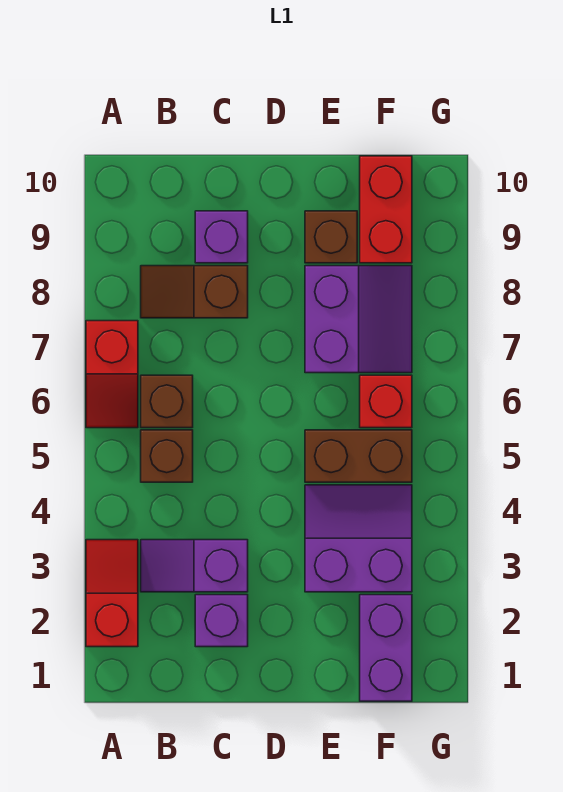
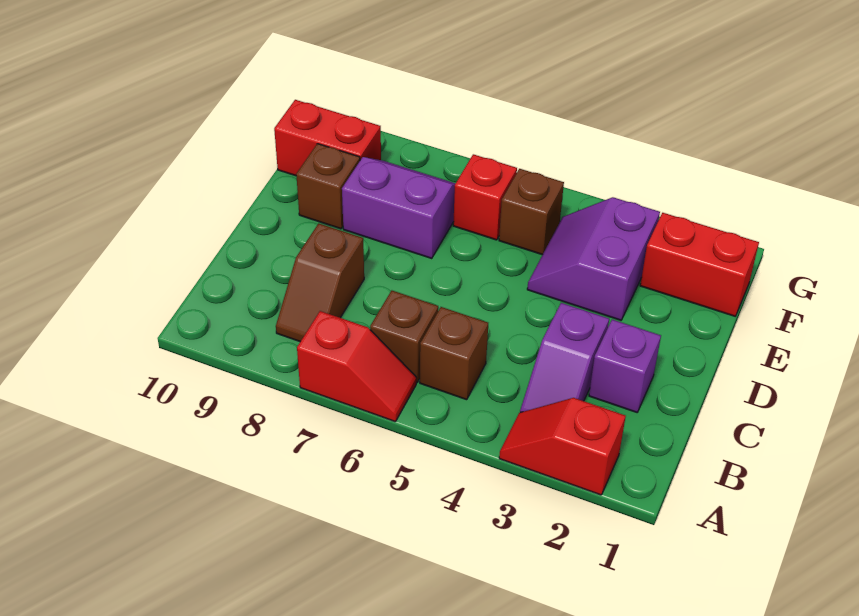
purple 1x1 brick [195,211,248,263] -> none
brown 1x2 brick [305,430,412,482] -> brown 1x1 brick [499,169,564,255]
purple 1x2 brick [360,595,412,701] -> red 1x2 brick [640,213,759,316]

